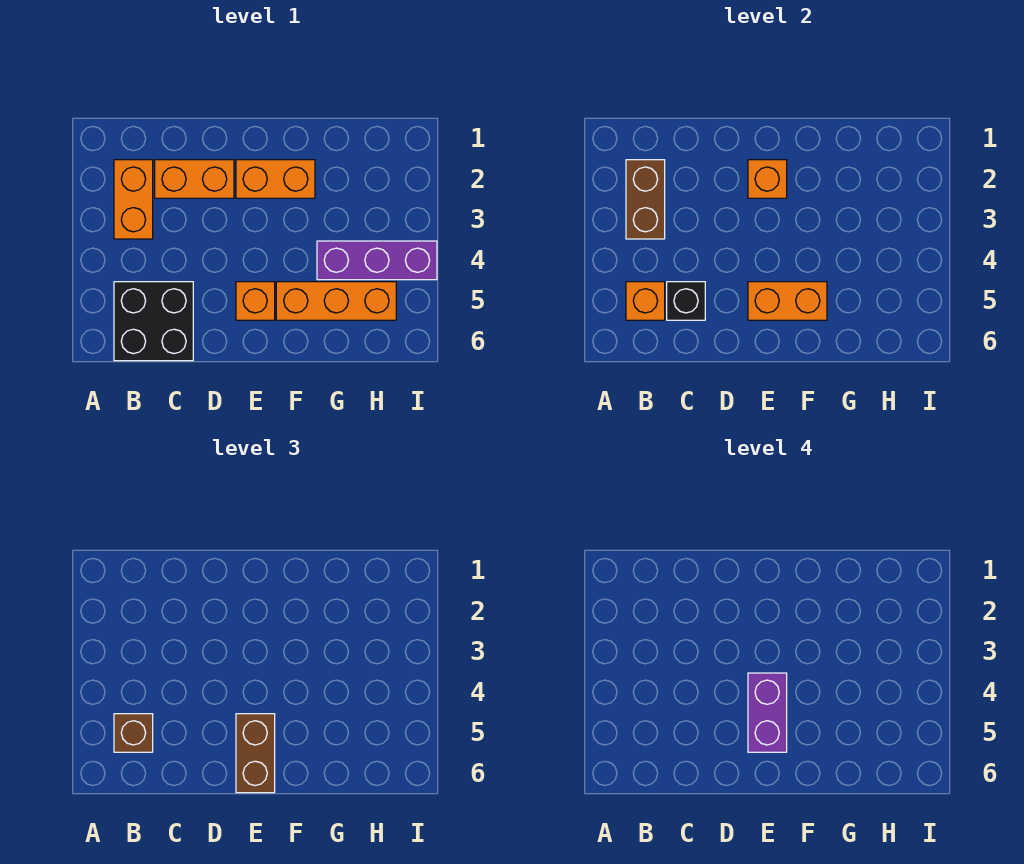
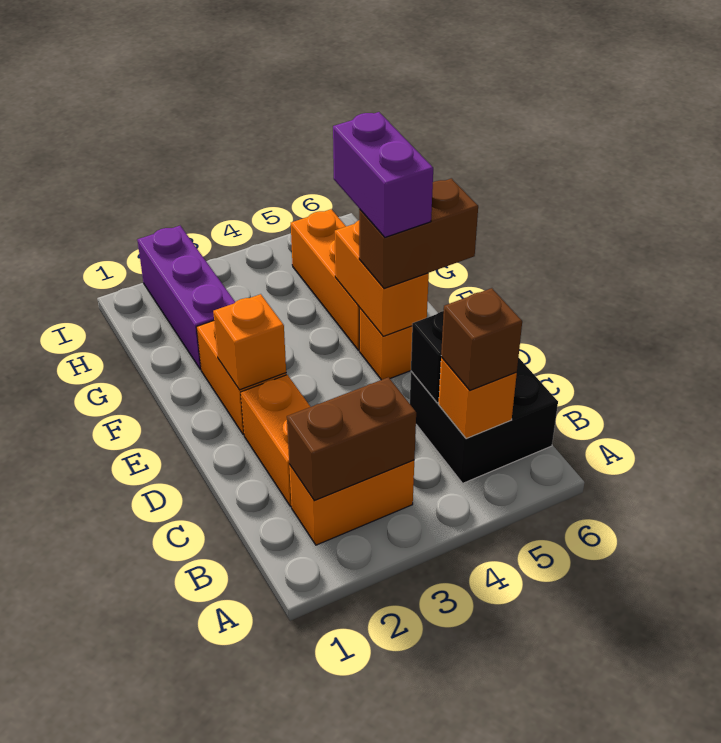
purple 1x2 brick [748,673,787,752] -> purple 1x2 brick turned to [333,112,433,237]
purple 1x3 brick [317,241,437,280] -> purple 1x3 brick moved to [137,226,235,369]

